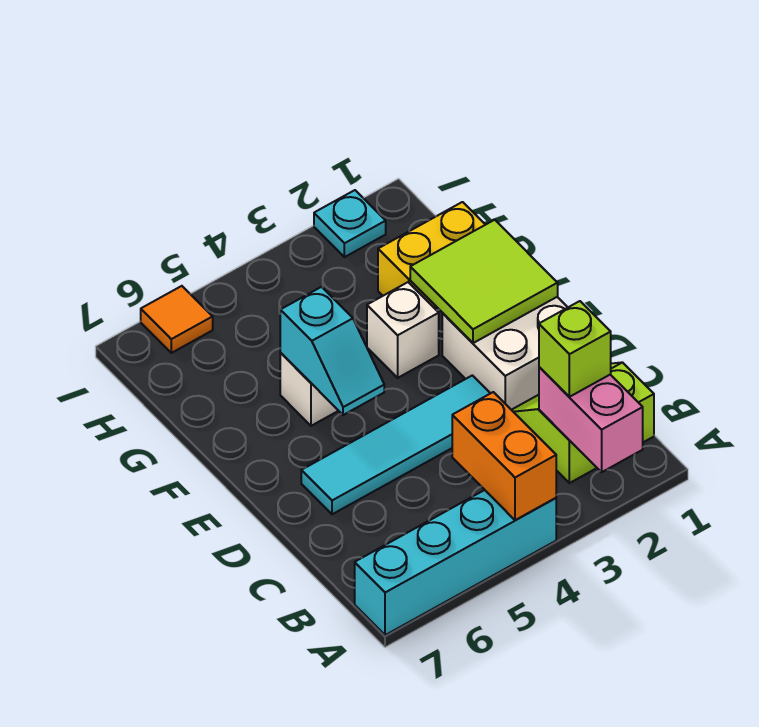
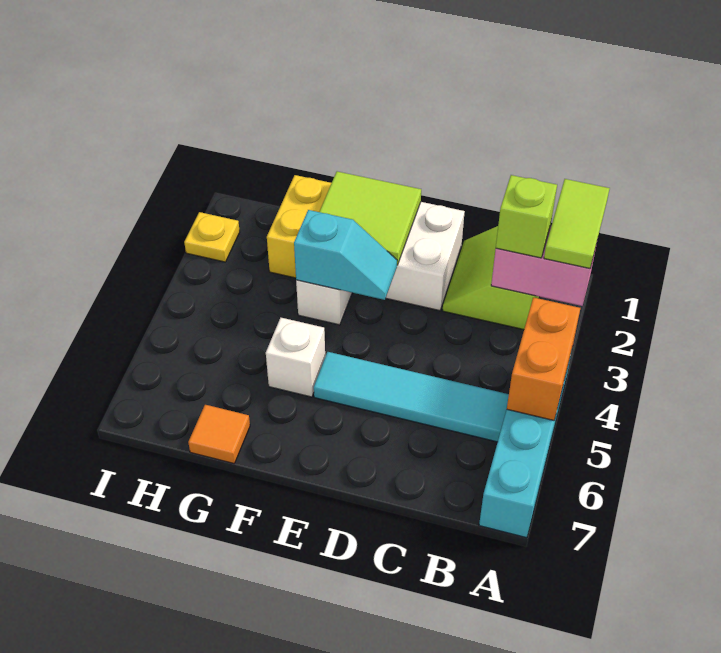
none -> lime 1x2 tile [544,179,610,268]
orange 1x2 brick [452,392,556,520] -> orange 1x2 brick turned to [507,297,580,420]
cyan 1x4 tile [301,375,490,514] -> cyan 1x4 tile turned to [314,352,509,442]
cyan 1x2 slope [280,287,384,415] -> cyan 1x2 slope moved to [294,210,397,300]
cyan 1x1 plate [314,190,386,257] -> yellow 1x1 plate [184,212,240,262]
orange 1x1 tile [141,286,213,353] -> orange 1x1 tile moved to [188,405,250,463]

